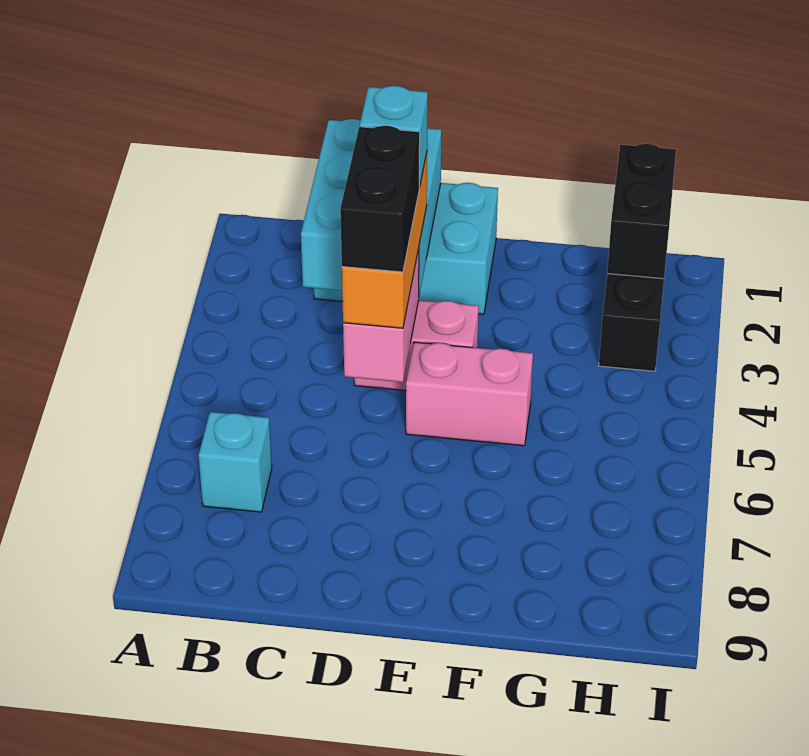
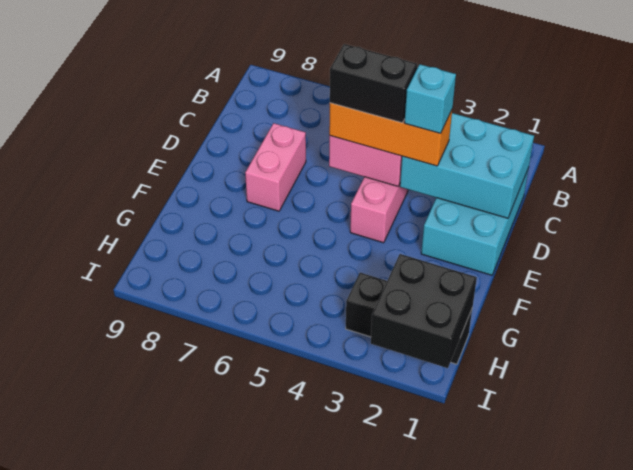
cyan 1x1 brick [199,412,272,512] -> none
pink 1x2 brick [406,342,533,446] -> pink 1x2 brick moved to [245,123,306,211]
black 1x2 brick [607,144,676,279] -> black 2x2 brick [371,254,477,368]

